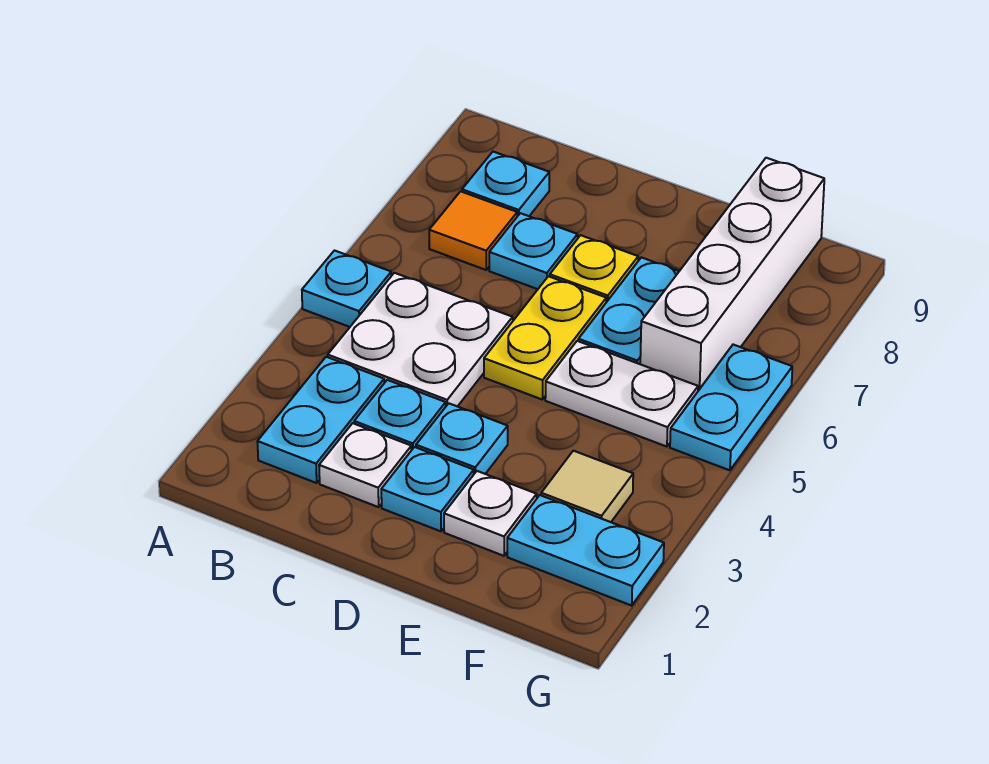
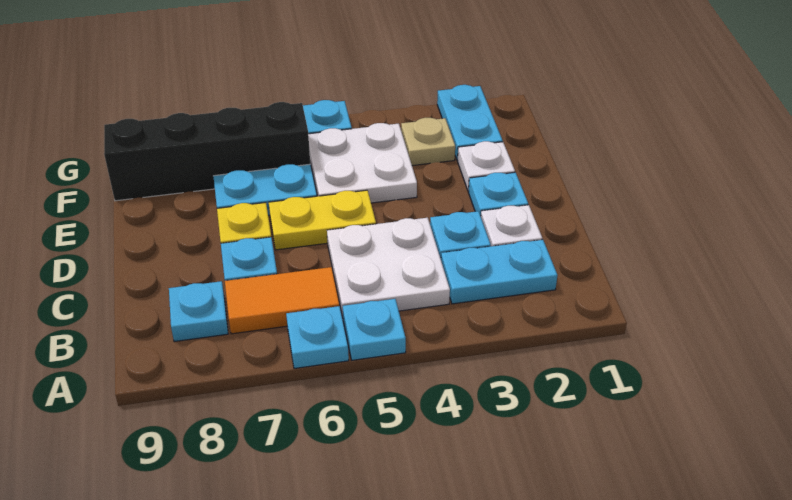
orange 1x1 tile [429,191,517,270] -> orange 1x2 tile [225,267,340,334]
cyan 1x1 plate [416,403,508,474] -> cyan 1x1 plate moved to [286,306,349,369]
white 1x2 plate [545,341,698,447] -> white 2x2 plate [308,123,417,203]
tan 1x1 tile [541,451,633,522] -> tan 1x1 plate [401,118,455,166]
white 1x4 brick [640,158,824,391] -> black 1x4 brick [104,102,310,201]

